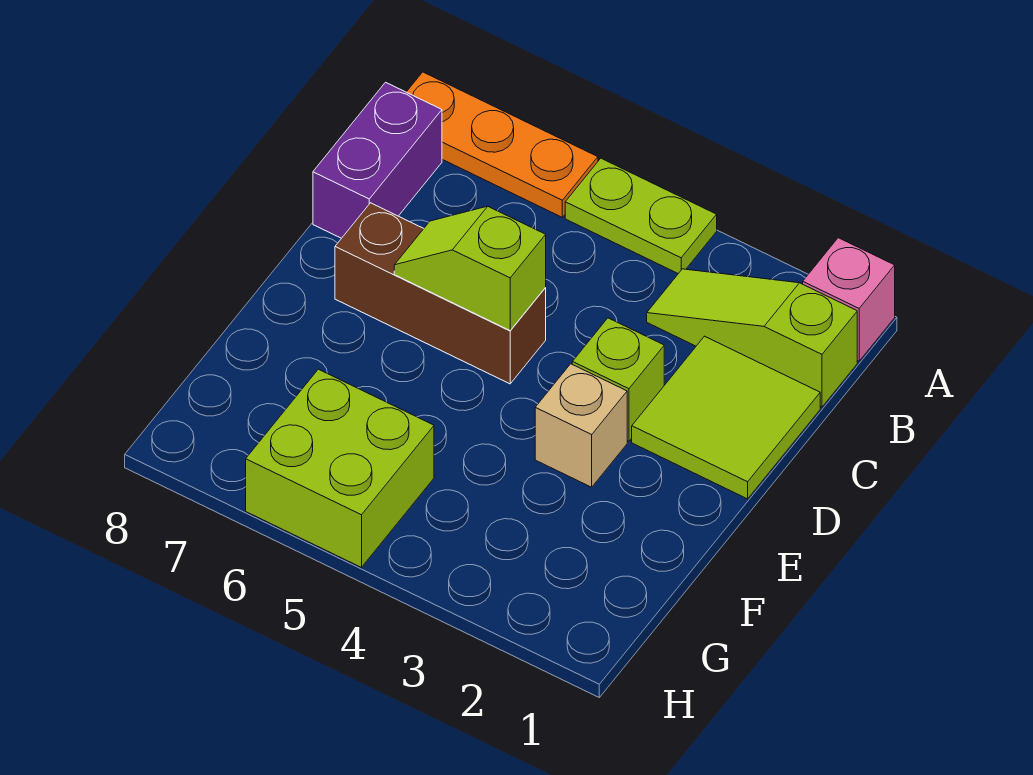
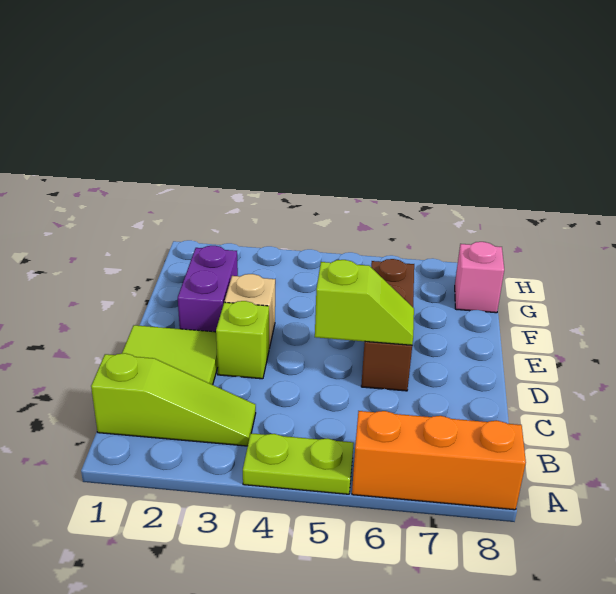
pink 1x1 brick [803,238,895,361] -> pink 1x1 brick moved to [455,242,504,313]
orange 1x3 plate [407,72,598,217] -> orange 1x3 brick [352,411,526,510]
purple 1x2 brick [313,82,442,238] -> purple 1x2 brick moved to [178,246,238,332]
brown 1x3 brick [335,203,546,384] -> brown 1x3 brick turned to [361,259,414,391]
lime 2x2 brick [246,369,434,567] -> none

